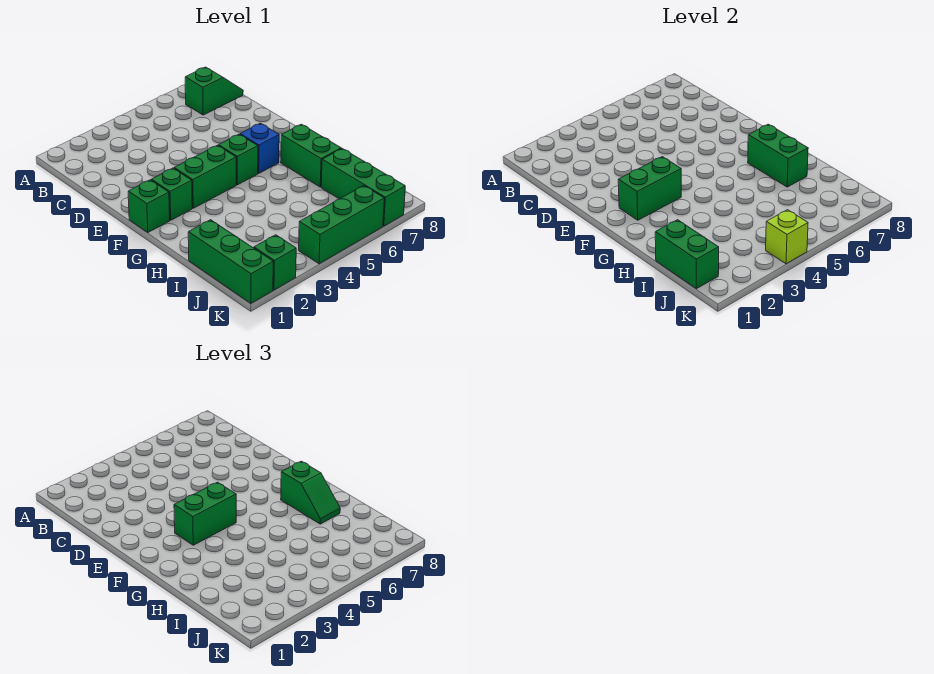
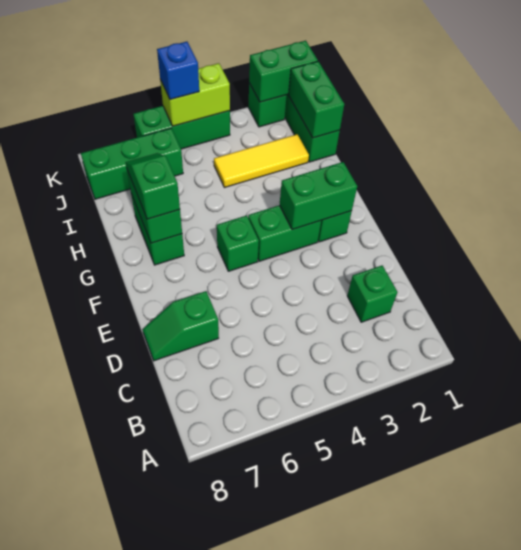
green 1x2 slope [185,67,243,115] -> green 1x2 slope moved to [143,291,219,361]
green 1x1 brick [128,180,170,232] -> green 1x1 brick moved to [347,266,397,322]
green 1x2 brick [174,482,236,545] -> green 1x2 brick moved to [249,41,318,102]
blue 1x1 brick [240,123,279,173] -> blue 1x1 brick moved to [157,42,199,100]
none -> yellow 1x3 tile [214,134,309,188]
green 1x3 brick [321,149,405,226] -> green 1x3 brick turned to [81,128,183,199]
lime 1x1 brick [766,210,808,264] -> lime 1x2 brick [160,63,230,126]

